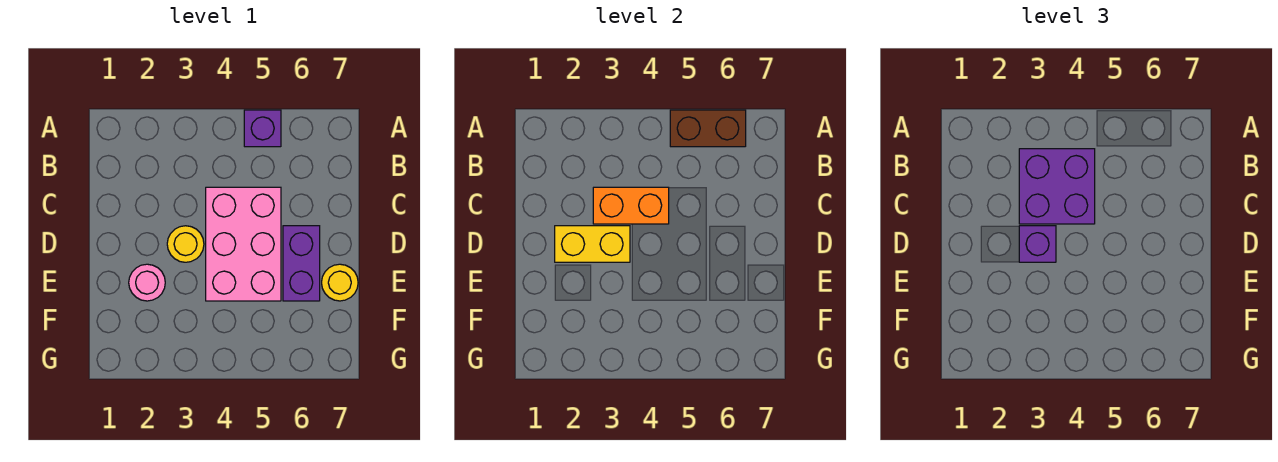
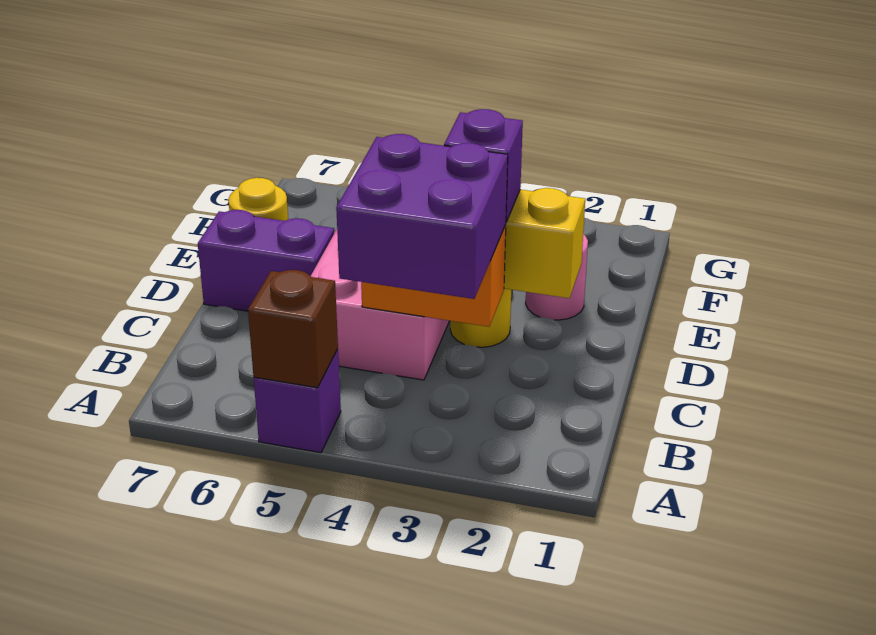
brown 1x2 brick [670,110,746,147] -> brown 1x1 brick [248,270,338,388]
purple 1x2 brick [283,226,320,301] -> purple 1x2 brick turned to [198,210,334,311]

